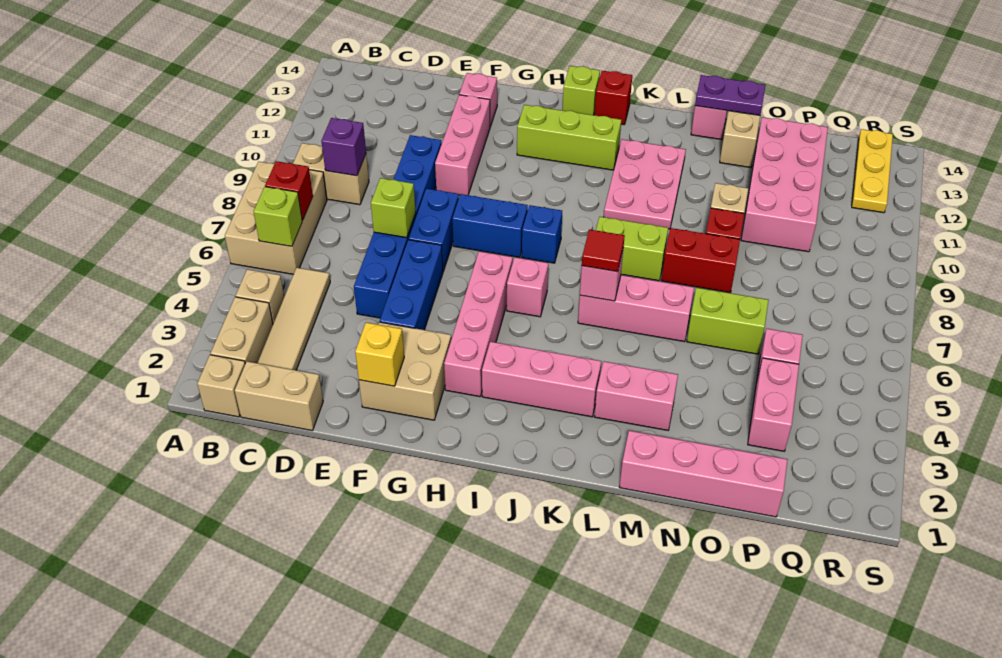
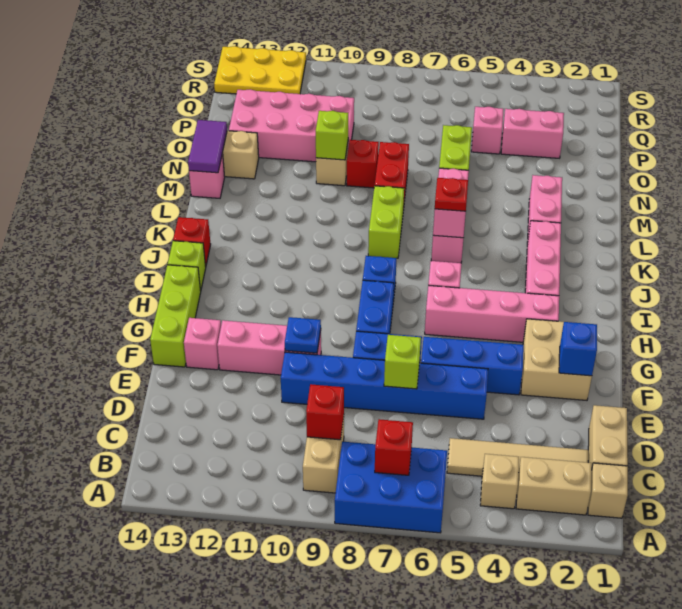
tan 2x3 brick [225,162,327,274] -> blue 2x3 brick [335,442,447,533]
lime 1x1 brick [254,187,302,246] -> lime 1x1 brick moved to [316,111,348,160]
purple 1x1 brick [321,118,366,176] -> red 1x1 brick [306,384,344,440]
yellow 1x1 brick [355,323,404,386] -> blue 1x1 brick [559,322,597,376]
none -> blue 1x1 plate [285,317,321,353]
lime 1x3 brick [517,105,621,170] -> lime 1x3 brick moved to [150,265,201,367]
red 1x1 tile [582,229,625,272] -> red 1x1 plate [435,178,468,211]
pink 2x3 plate [604,139,686,229] -> none
pink 1x4 brick [619,431,788,517] -> none
purple 1x2 plate [695,75,766,115] -> purple 1x2 tile [188,120,227,173]
yellow 1x3 plate [852,129,893,213] -> yellow 2x3 plate [214,46,306,94]

